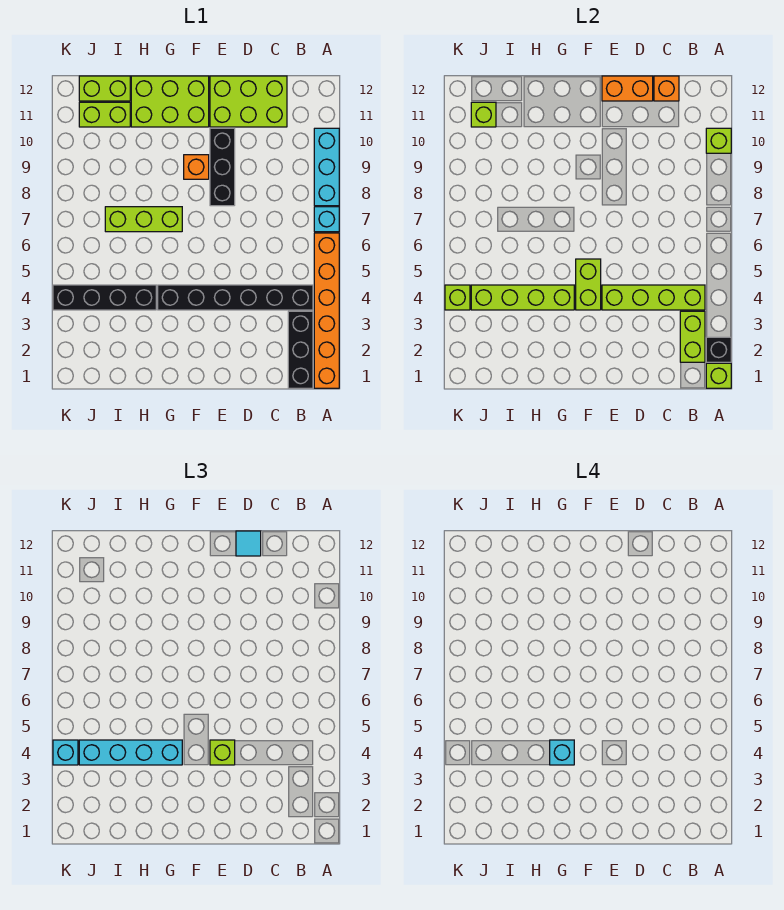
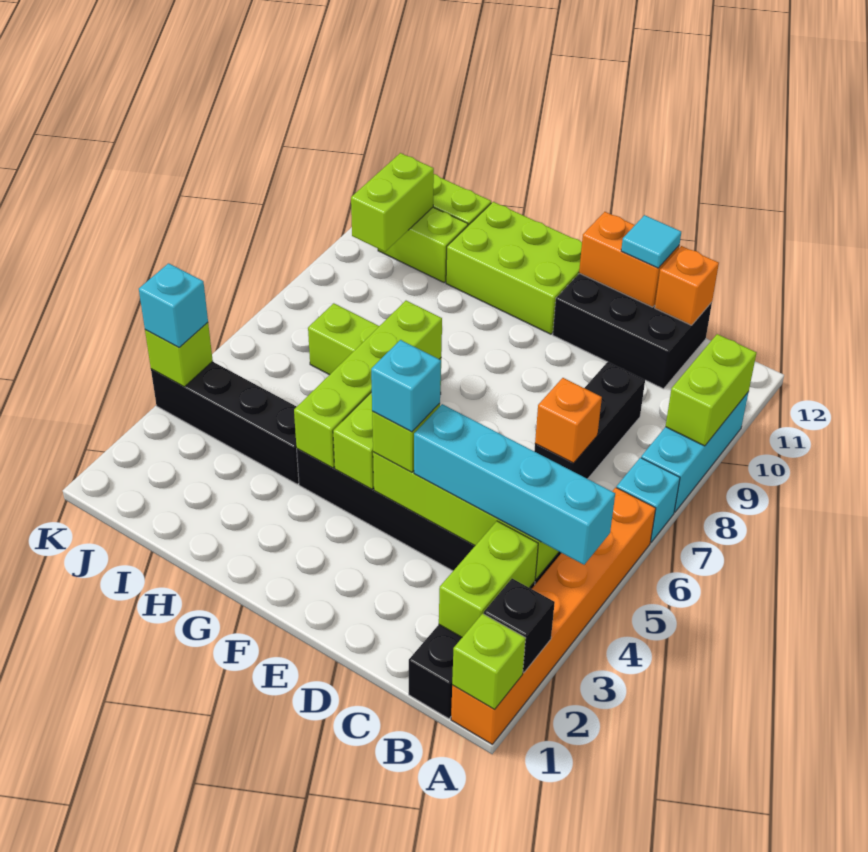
lime 1x1 brick [706,128,731,153] -> lime 1x2 brick [665,334,757,446]
lime 2x3 brick [210,76,287,127] -> black 2x3 brick [553,273,712,389]
black 1x3 brick [210,128,235,206] -> black 1x3 brick moved to [534,362,645,479]
orange 1x1 brick [184,155,209,179] -> orange 1x1 brick moved to [535,378,602,463]
lime 1x4 brick [471,285,574,310] -> lime 1x4 brick turned to [294,301,442,468]
cyan 1x4 brick [79,740,182,765] -> cyan 1x4 brick moved to [414,404,615,565]
cyan 1x1 brick [550,740,574,765] -> cyan 1x1 brick moved to [371,340,441,432]
lime 1x1 brick [471,102,496,127] -> lime 1x2 brick [351,153,434,252]

